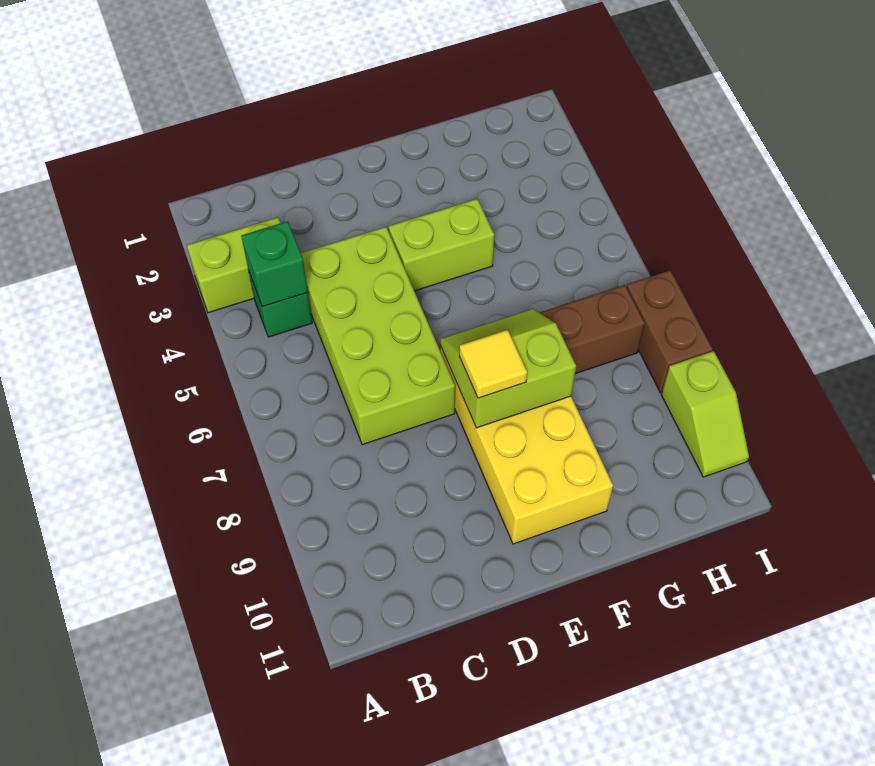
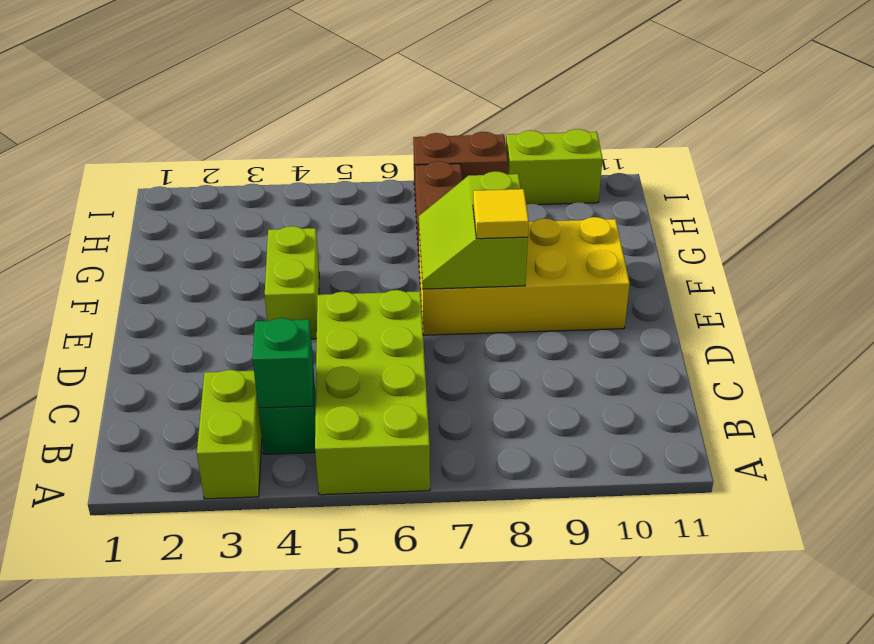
lime 2x4 brick [301,227,455,445] -> lime 2x4 brick turned to [315,290,430,495]
lime 1x2 slope [661,351,749,477] -> lime 1x2 brick [506,129,603,205]

